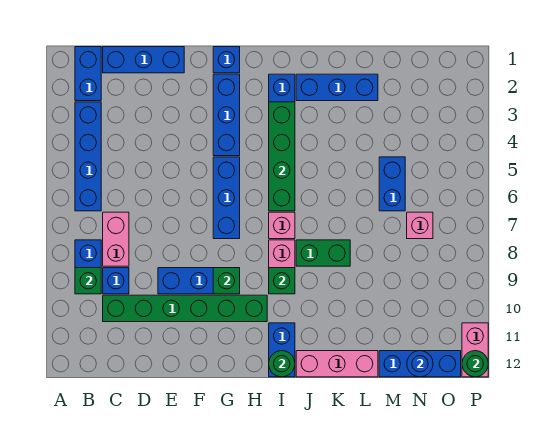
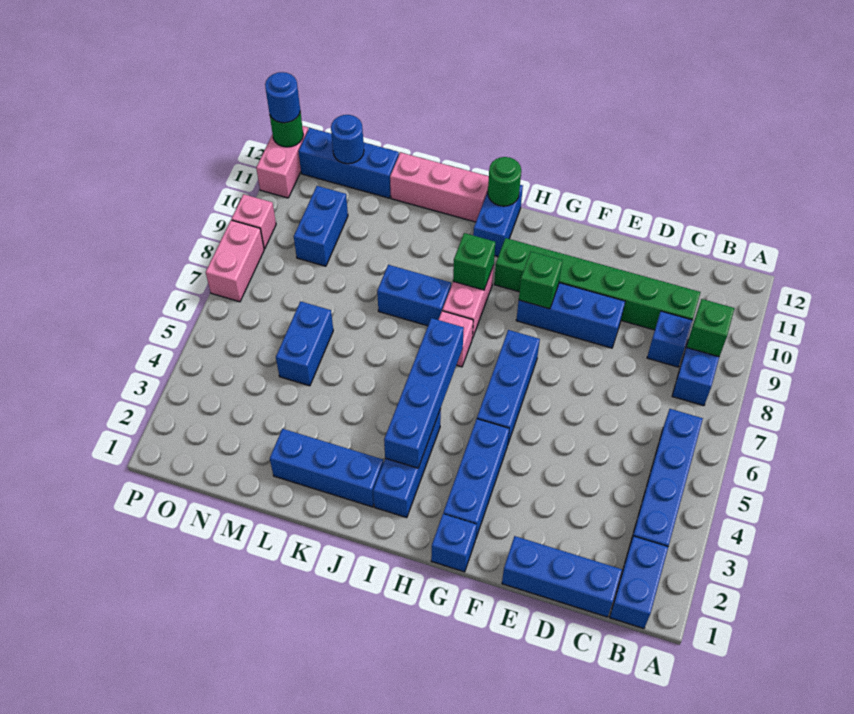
pink 1x2 brick [103,212,129,266] -> pink 1x2 brick moved to [206,220,264,302]
green 1x4 brick [269,102,295,211] -> blue 1x4 brick [384,318,464,468]
green 1x2 brick [296,240,350,266] -> blue 1x2 brick [377,265,451,326]
pink 1x1 brick [407,212,433,239] -> pink 1x1 brick moved to [232,194,276,249]
none -> blue 1x2 brick [294,186,348,266]
none -> blue 1x1 round brick [265,72,300,123]

